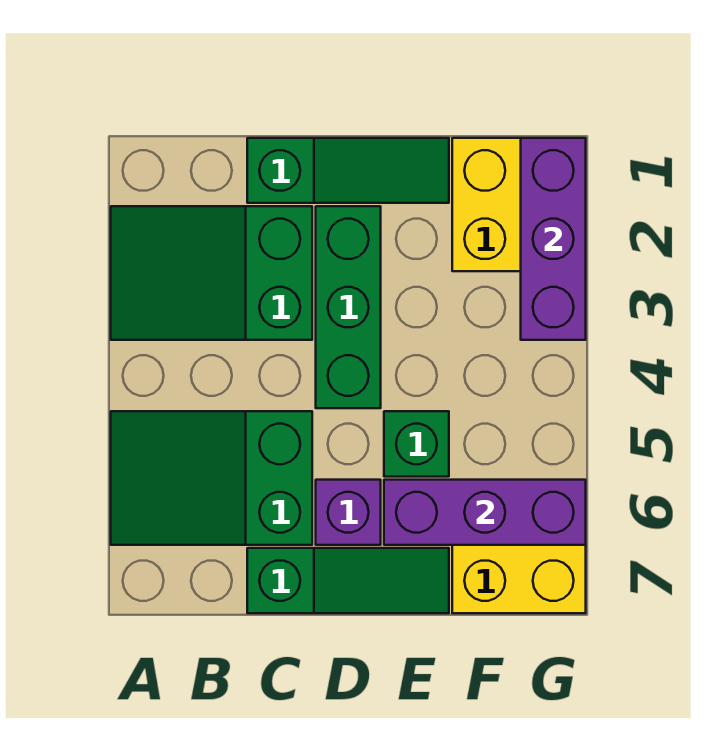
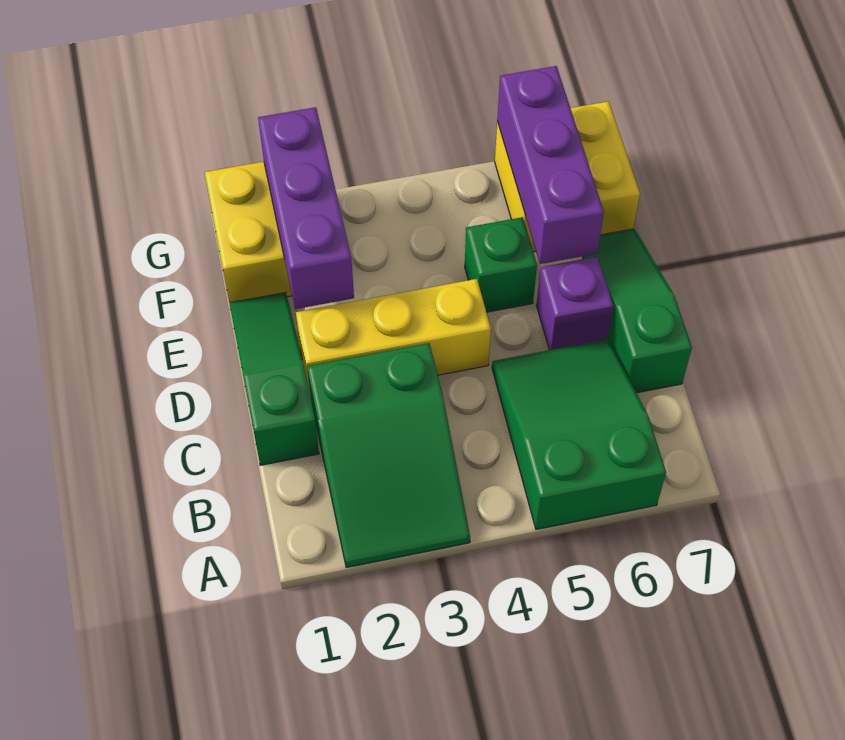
green 2x3 slope [111,411,312,545] -> green 2x3 slope turned to [492,339,666,529]
green 1x3 brick [316,206,381,408] -> yellow 1x3 brick [296,279,491,396]
purple 1x3 brick [521,138,586,340] -> purple 1x3 brick turned to [258,107,354,309]

